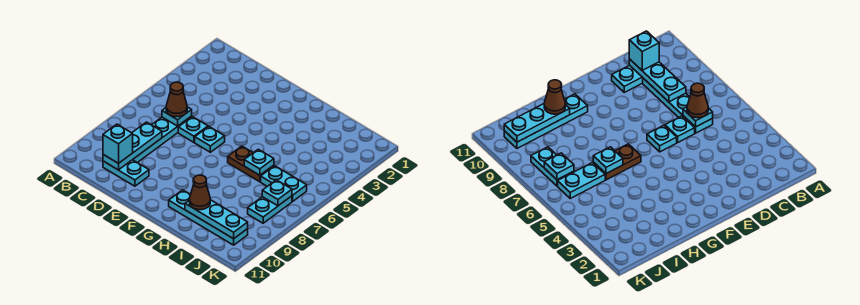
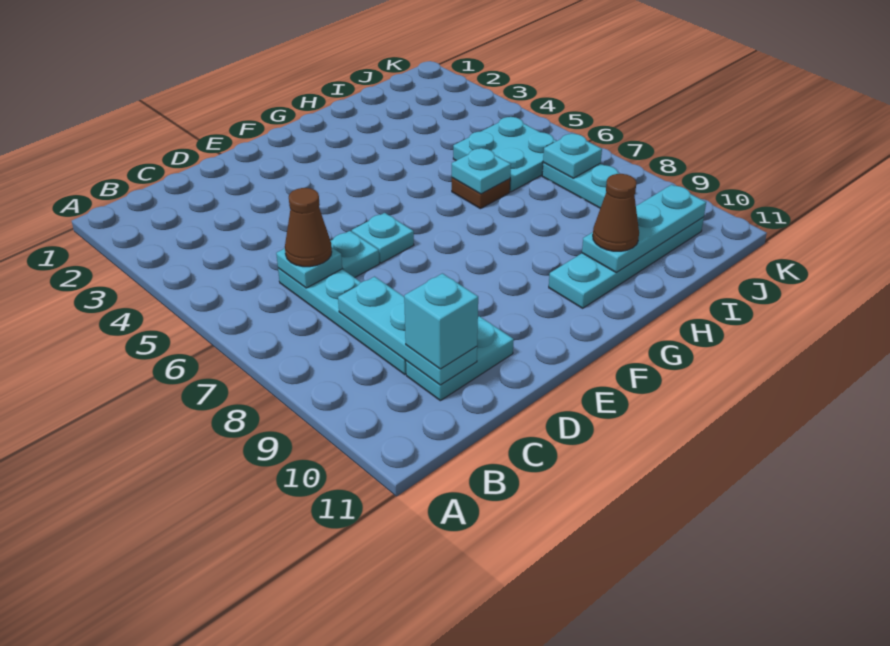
brown 1x2 plate [228,146,274,182] -> brown 1x1 plate [452,178,510,209]
cyan 1x2 plate [261,166,307,201] -> cyan 2x2 plate [453,117,556,192]

